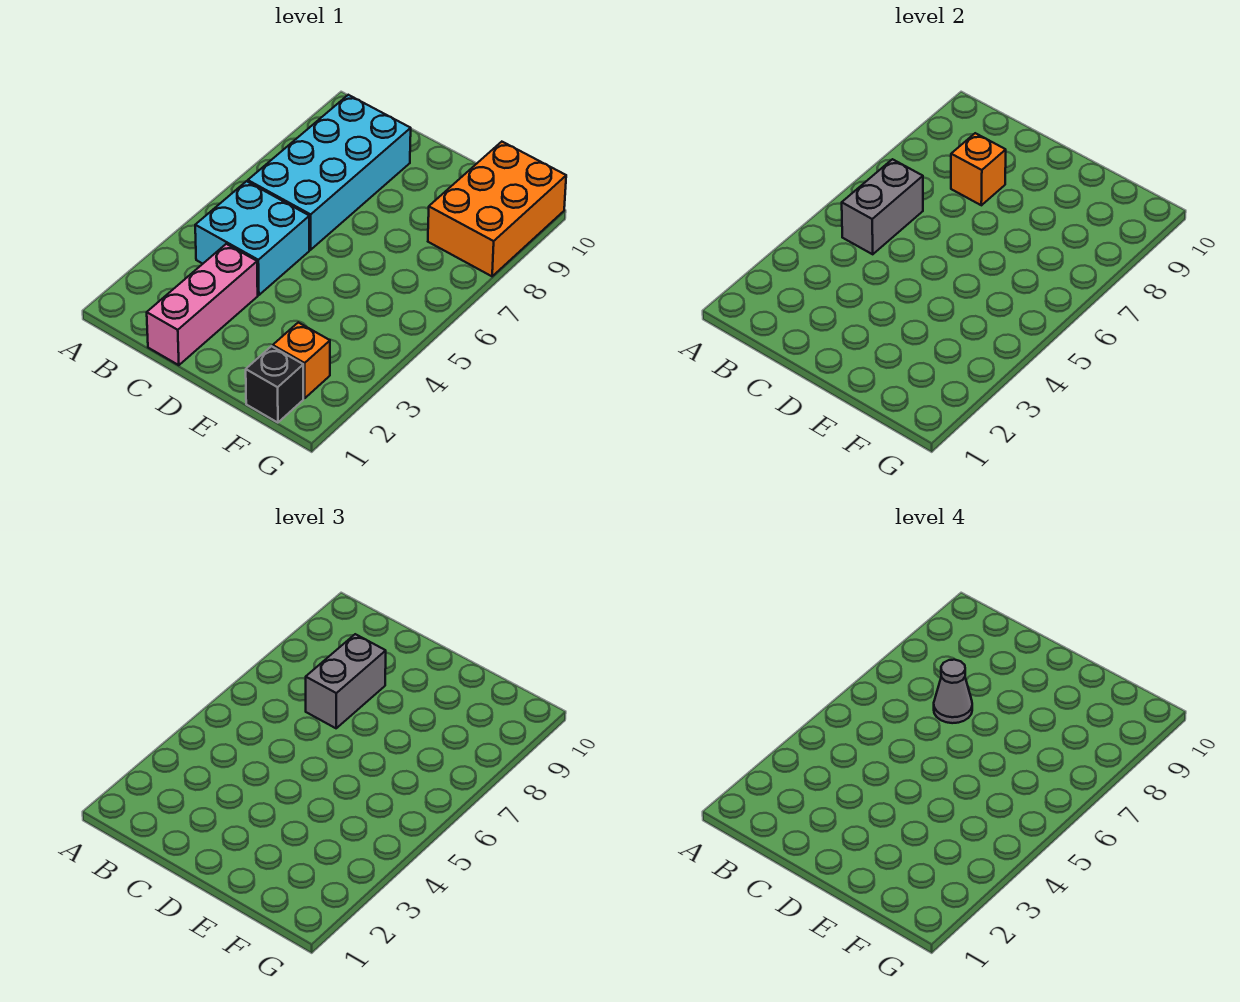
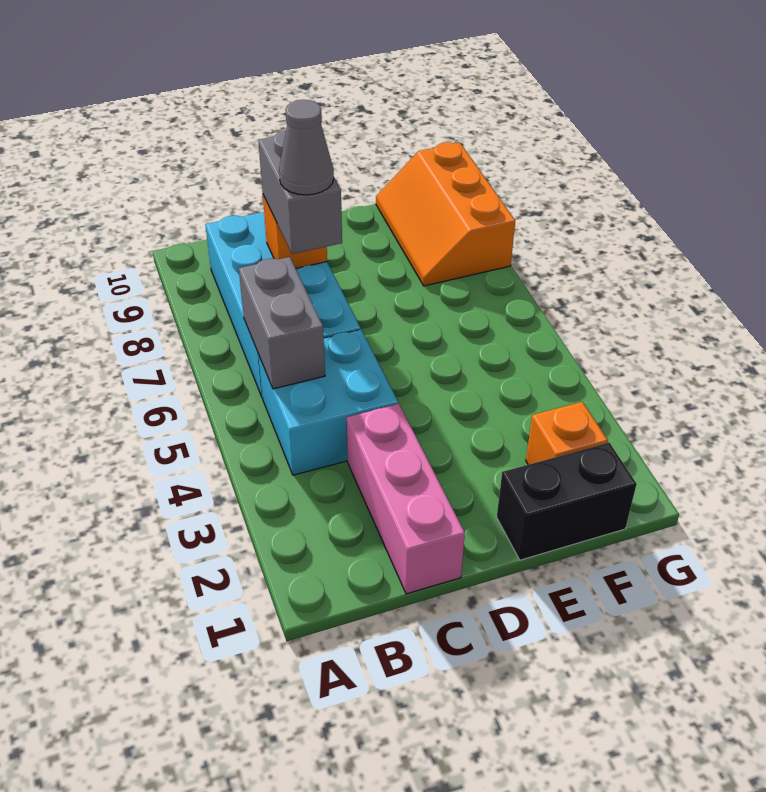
black 1x1 brick [246,346,303,423] -> black 1x2 brick [497,443,637,560]
orange 2x3 brick [428,142,566,276] -> orange 2x3 slope [376,142,515,286]

